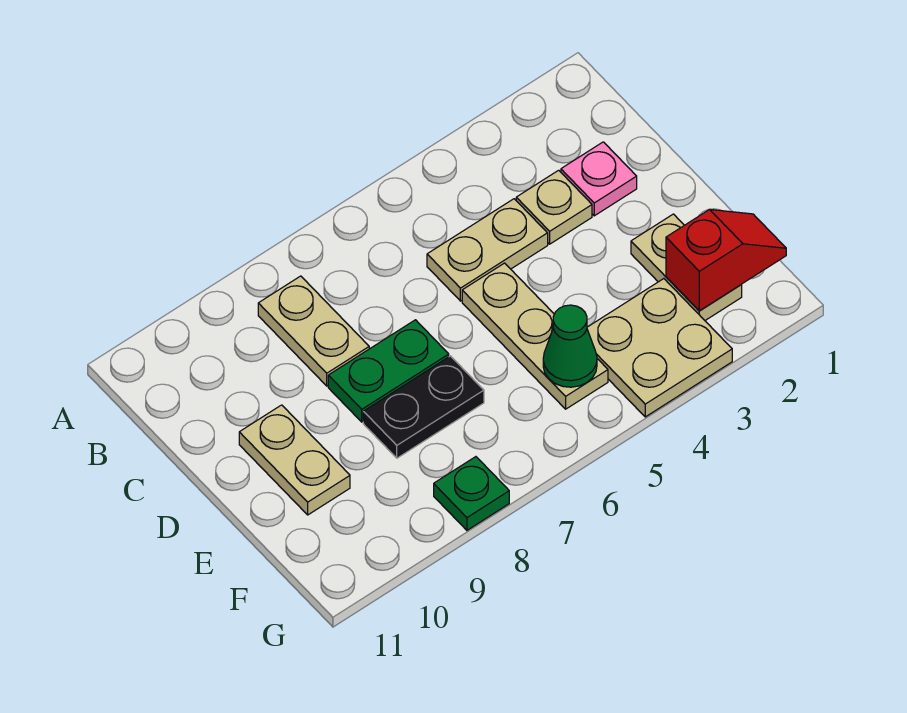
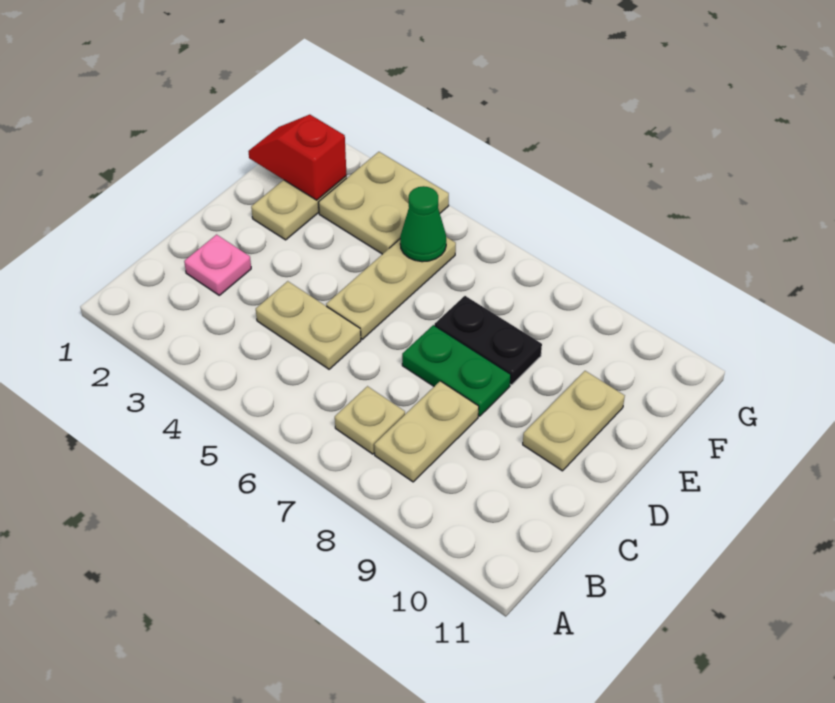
tan 1x1 plate [516,170,592,244] -> tan 1x1 plate moved to [335,386,405,454]
green 1x1 plate [434,457,509,530] -> none

